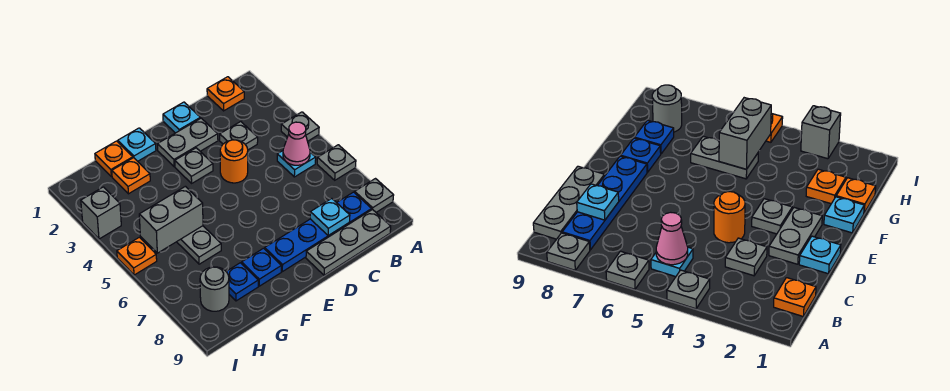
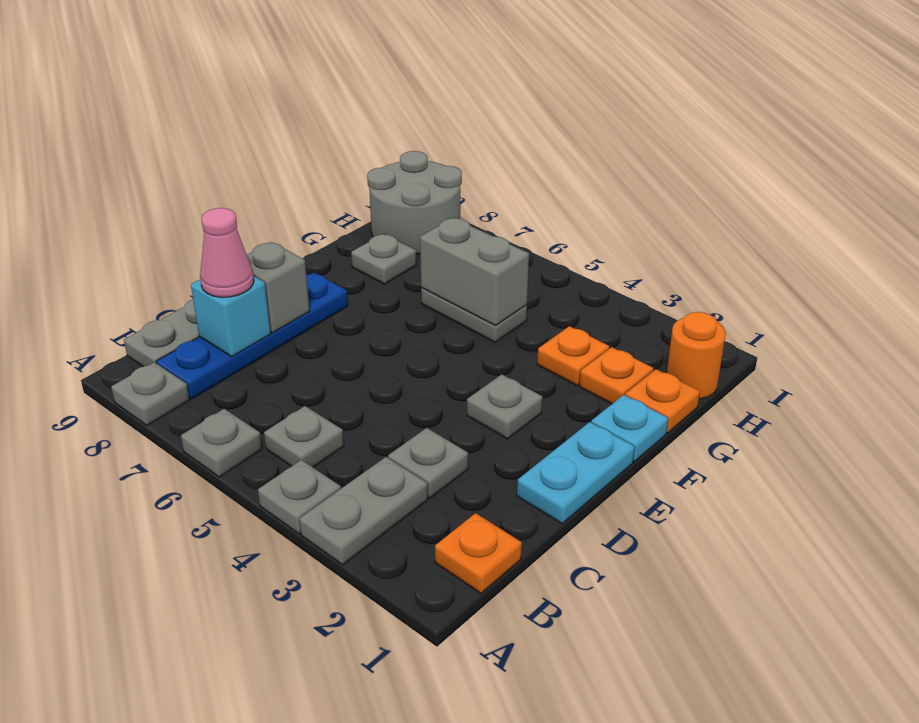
cyan 1x1 plate [277,151,316,177] -> grey 1x1 plate [264,406,344,467]
pink 1x1 cone [283,122,310,165] -> pink 1x1 cone moved to [200,208,254,297]
cyan 1x1 plate [310,199,350,236] -> cyan 1x1 brick [191,276,271,356]
cyan 1x1 plate [163,102,200,133] -> cyan 1x2 plate [517,422,635,523]
grey 1x2 plate [158,118,218,167] -> grey 1x2 plate moved to [300,457,428,565]
orange 1x1 round brick [220,140,248,183] -> orange 1x1 round brick moved to [667,312,726,399]
blue 1x1 plate [242,248,281,286] -> none
grey 1x2 brick [139,186,203,253] -> grey 1x2 brick turned to [420,218,529,326]
blue 1x1 plate [226,263,258,301] -> grey 1x1 plate [351,234,416,284]
grey 1x1 round brick [200,267,229,311] -> grey 2x2 round brick [367,151,462,254]
grey 1x1 brick [81,187,121,239] -> grey 1x1 brick moved to [247,242,310,333]
orange 1x1 plate [117,237,157,275] -> orange 1x1 plate moved to [537,326,610,385]

